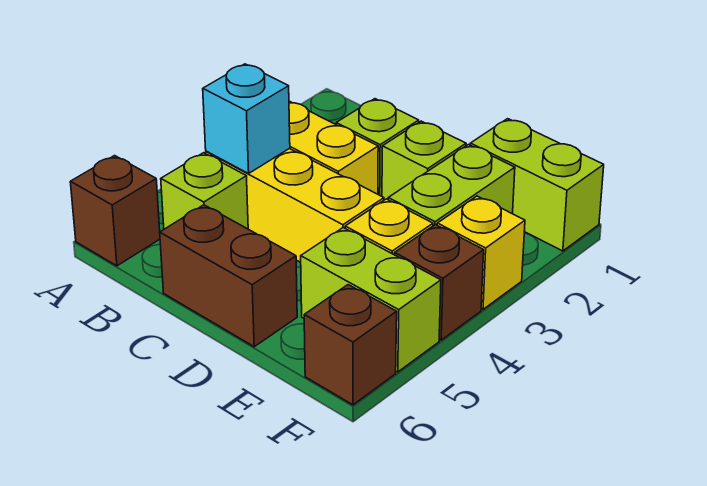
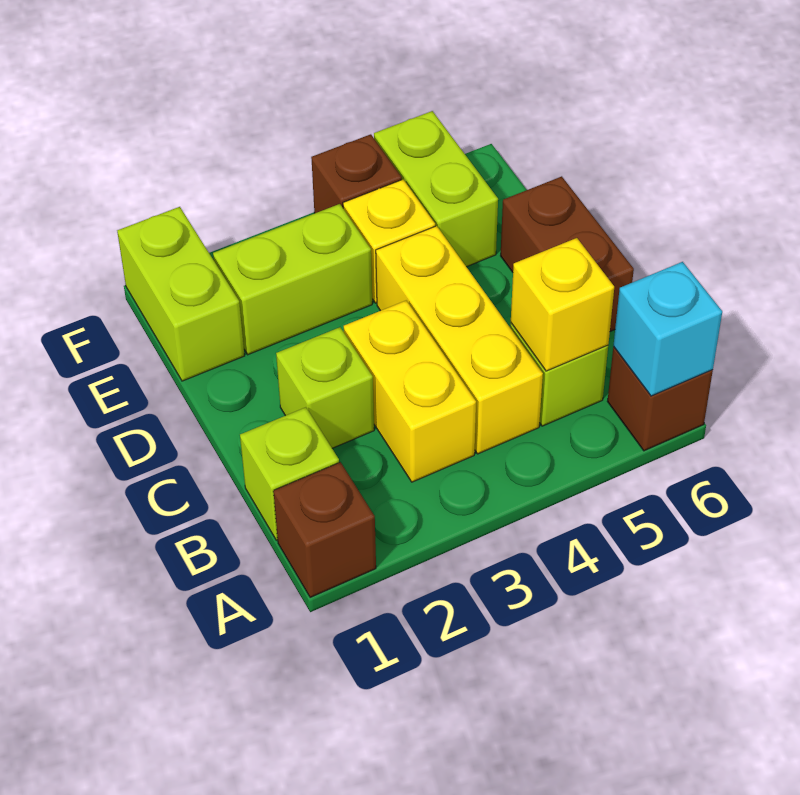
cyan 1x1 brick [203,64,290,174] -> cyan 1x1 brick moved to [613,262,722,396]
lime 1x1 brick [382,121,466,200] -> lime 1x1 brick moved to [240,407,339,540]
yellow 1x1 brick [437,196,525,309] -> yellow 1x1 brick moved to [511,238,614,371]
brown 1x1 brick [304,285,397,405] -> brown 1x1 brick moved to [273,462,376,597]

